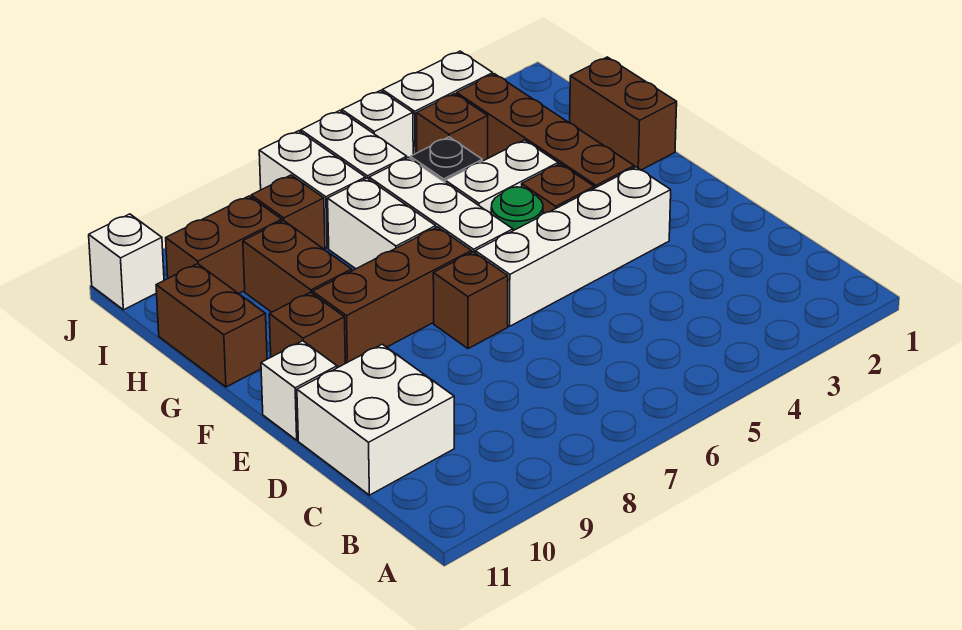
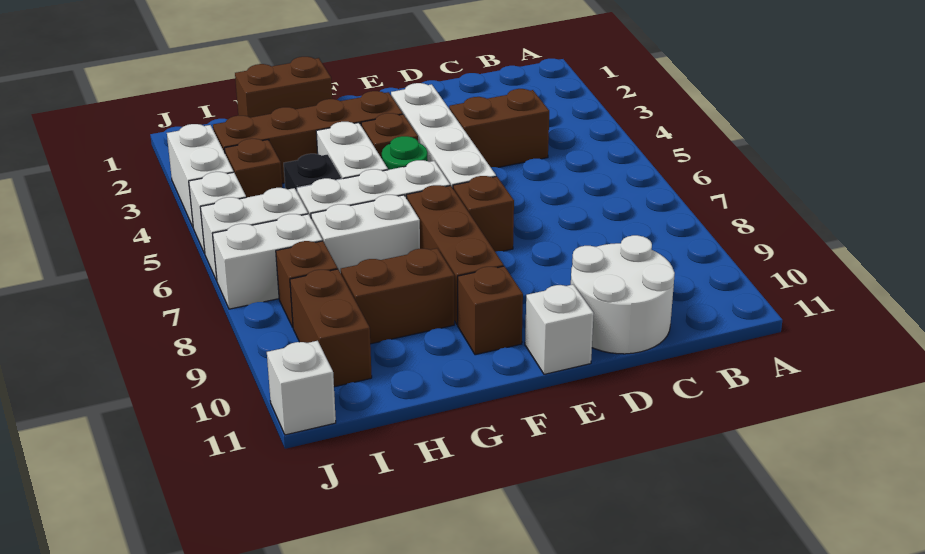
white 2x2 brick [297,344,454,495] -> white 2x2 round brick [571,235,675,354]
brown 1x2 brick [156,264,267,387] -> brown 1x2 brick moved to [449,89,549,167]

